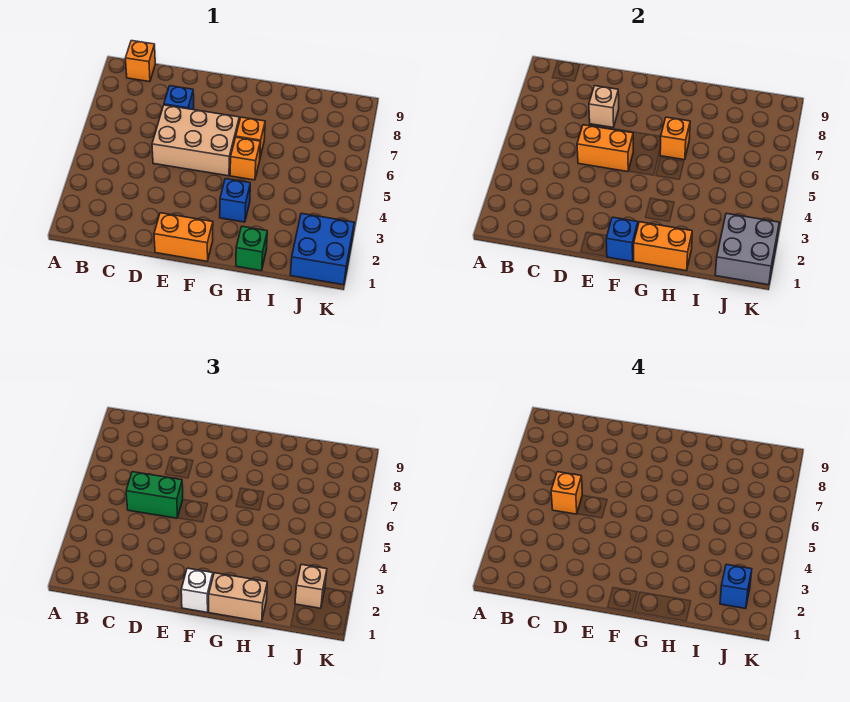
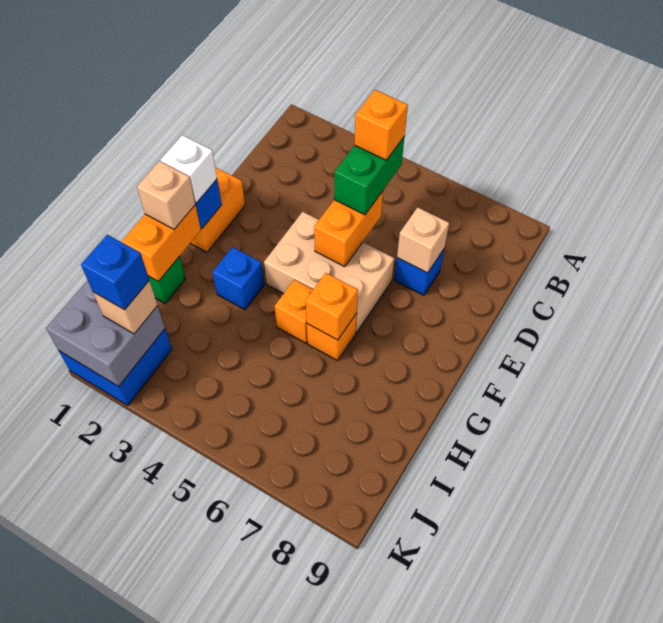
orange 1x1 brick [125,41,155,82] -> none
tan 2x3 brick [152,105,239,176] -> tan 2x3 brick turned to [264,212,394,333]
tan 1x2 brick [209,573,267,622] -> tan 1x1 brick [137,161,195,229]

